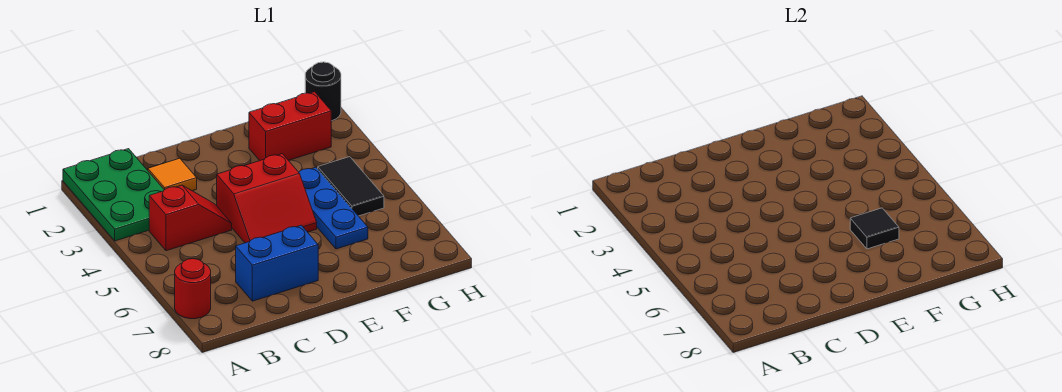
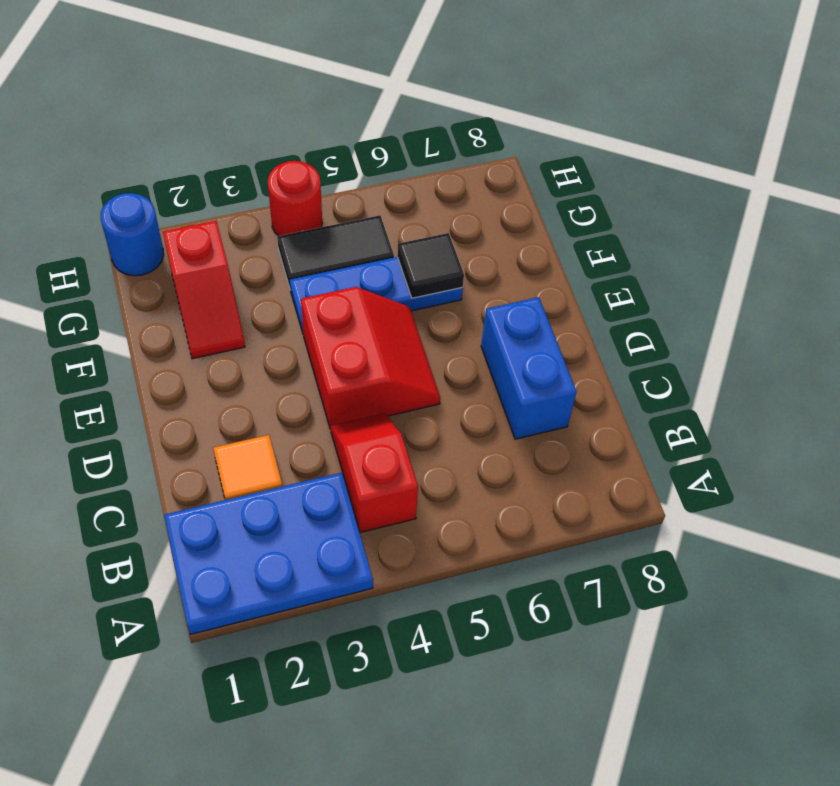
green 2x3 plate [63,149,164,241] -> blue 2x3 plate [164,473,373,635]
red 1x1 round brick [175,259,211,319] -> red 1x1 round brick moved to [268,161,322,236]
red 1x2 brick [249,92,331,161] -> red 1x2 slope [163,221,245,359]
black 1x1 round brick [305,62,341,121] -> blue 1x1 round brick [101,193,164,276]

